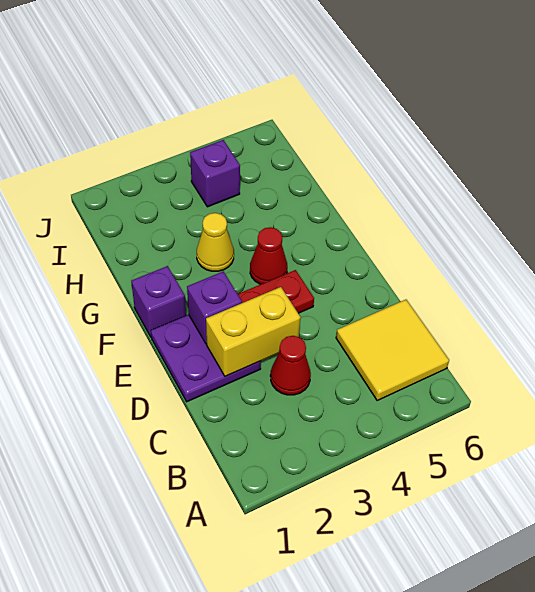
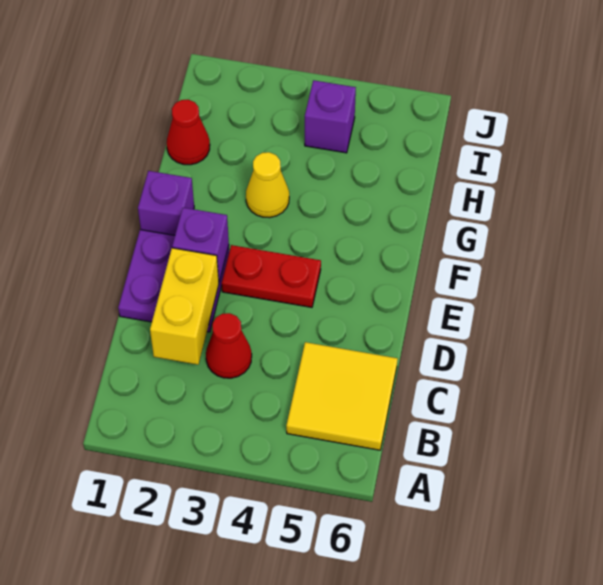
yellow 1x2 brick [206,287,301,376] -> yellow 1x2 brick turned to [150,248,219,365]
red 1x1 cone [250,227,287,284] -> red 1x1 cone moved to [167,100,210,165]

